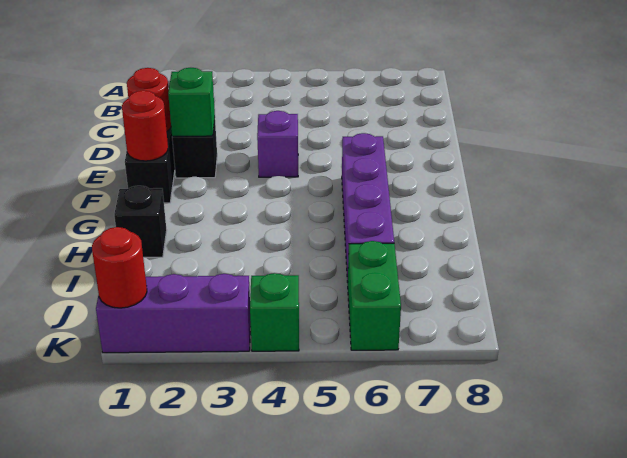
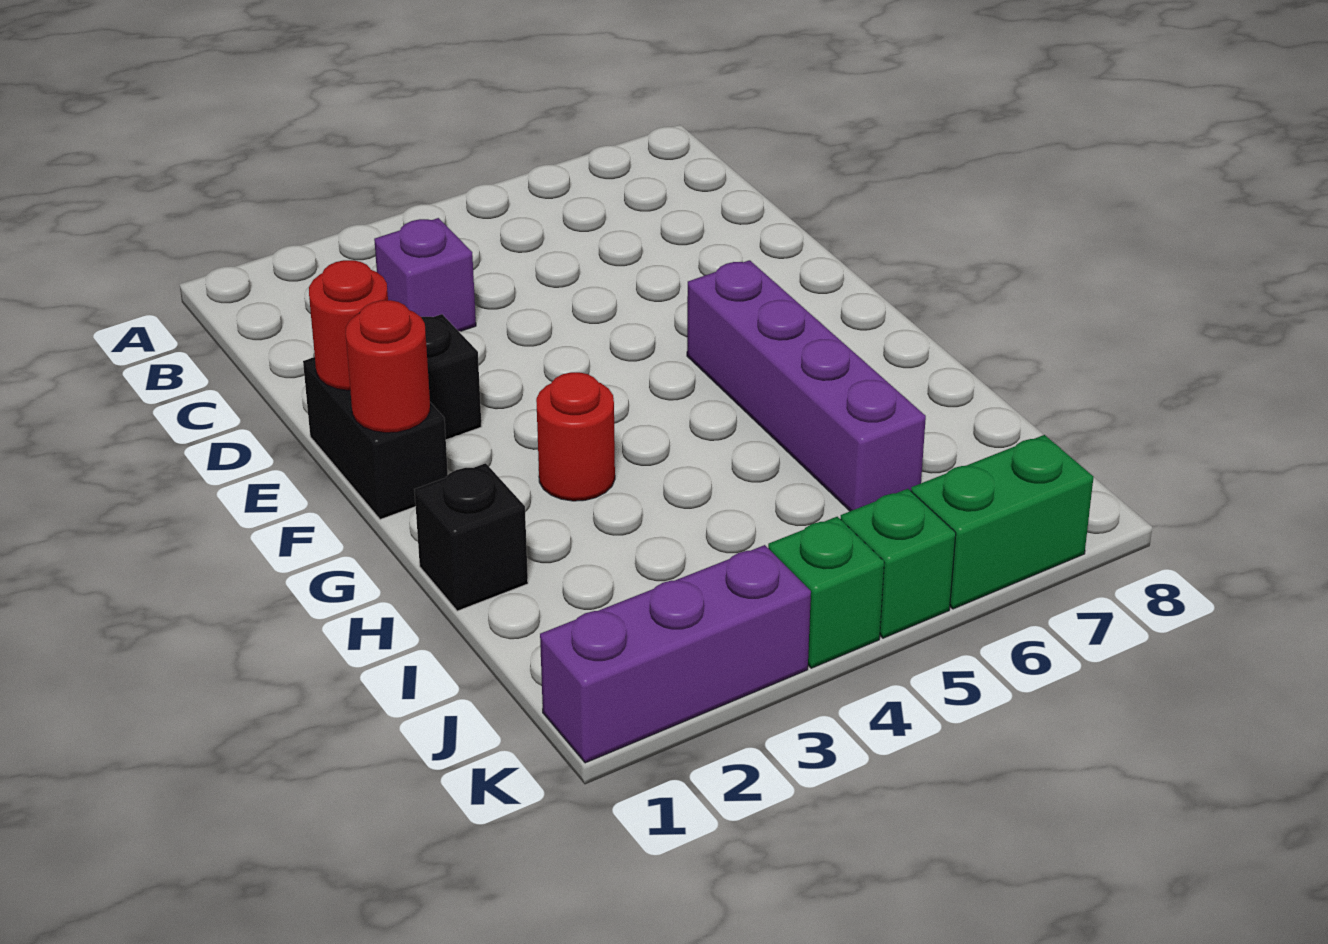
green 1x1 brick [168,68,215,136] -> green 1x1 brick moved to [841,489,956,638]
purple 1x1 brick [257,111,298,177] -> purple 1x1 brick moved to [374,218,476,331]
green 1x2 brick [348,241,401,350] -> green 1x2 brick turned to [911,435,1093,609]
red 1x1 round brick [92,227,147,308] -> red 1x1 round brick moved to [536,372,615,501]

